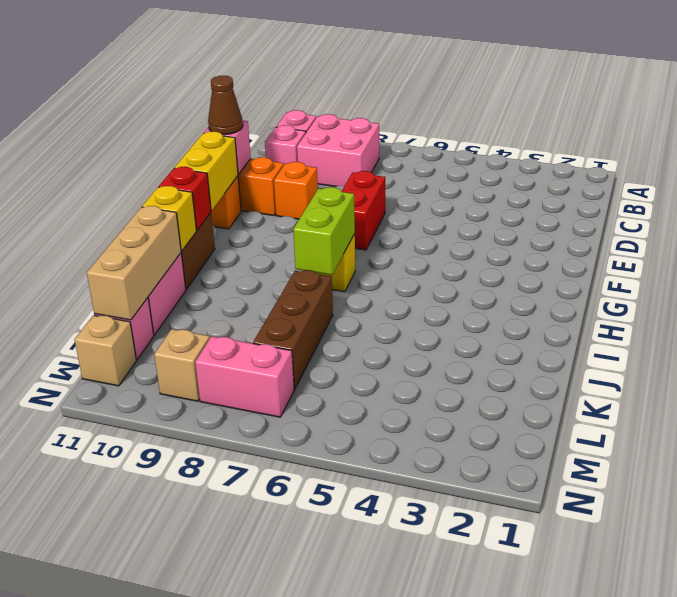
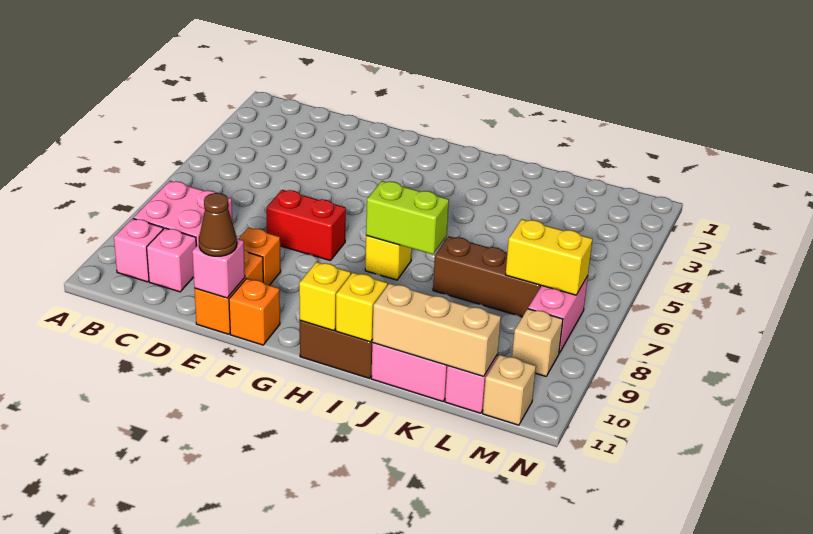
yellow 1x2 brick [175,132,238,211] -> yellow 1x2 brick moved to [506,219,593,295]
red 1x1 brick [159,167,211,230] -> yellow 1x1 brick [299,262,351,331]

